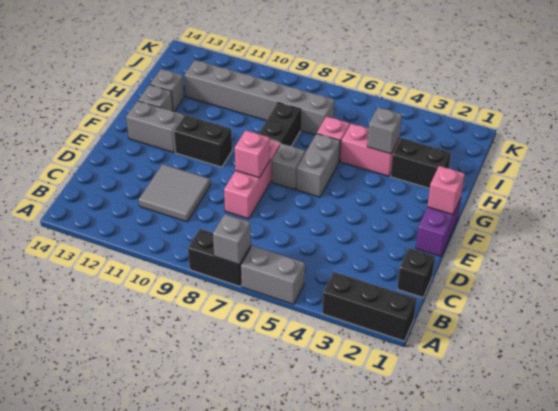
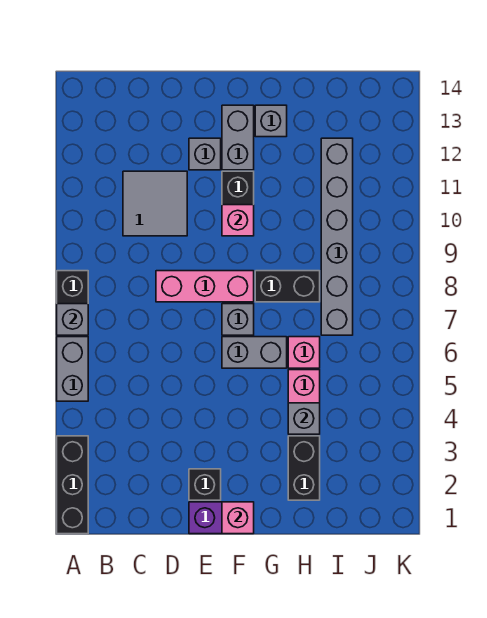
black 1x1 brick [397,248,435,297] -> black 1x1 brick moved to [189,469,221,500]
pink 1x1 brick [235,130,270,178] -> pink 1x1 brick moved to [222,205,254,236]
grey 1x1 brick [150,69,184,112] -> grey 1x1 brick moved to [189,138,221,170]

